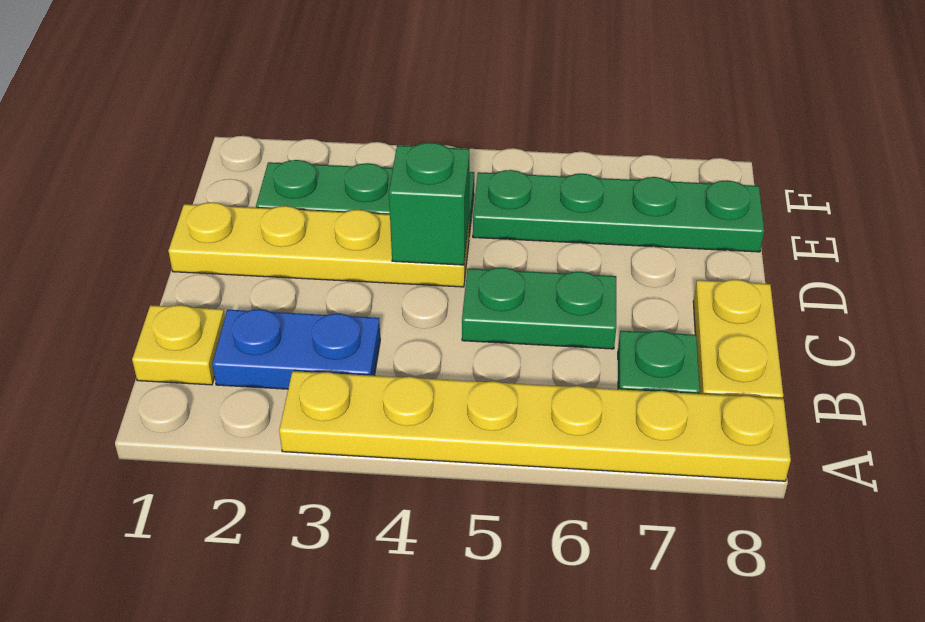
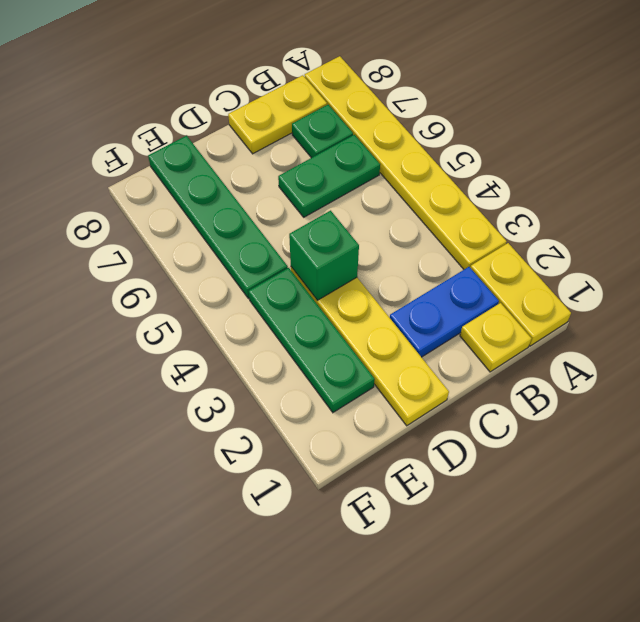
none -> yellow 1x2 plate [471,243,571,346]
blue 1x2 plate [212,309,380,389] -> blue 1x2 plate turned to [390,267,499,357]
green 1x2 plate [462,268,616,349] -> green 1x2 plate turned to [278,135,380,217]

